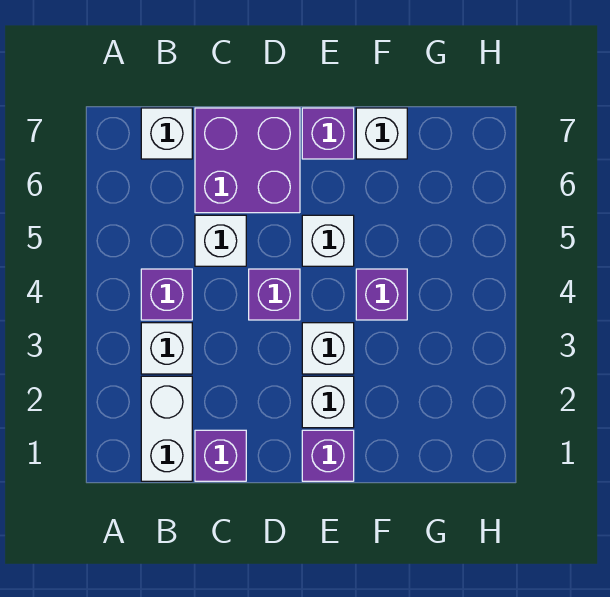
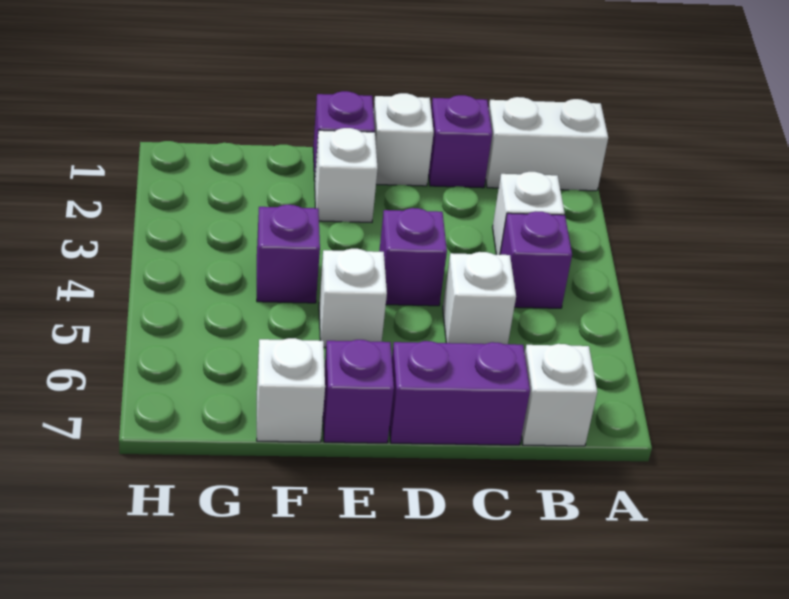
white 1x2 brick [141,376,192,481] -> white 1x2 brick turned to [486,97,608,191]
purple 2x2 brick [195,108,300,213] -> purple 1x2 brick [389,341,530,445]
white 1x1 brick [302,323,354,374] -> white 1x1 brick moved to [373,93,434,186]

